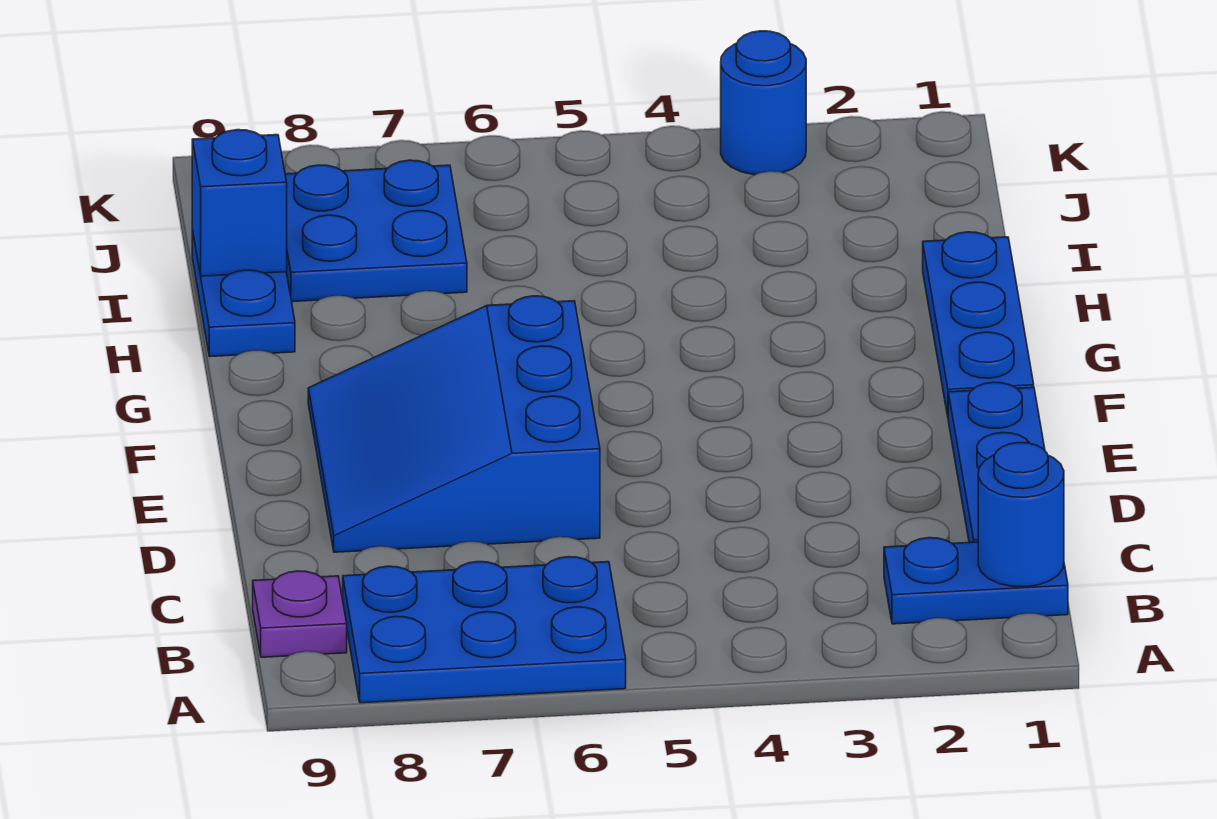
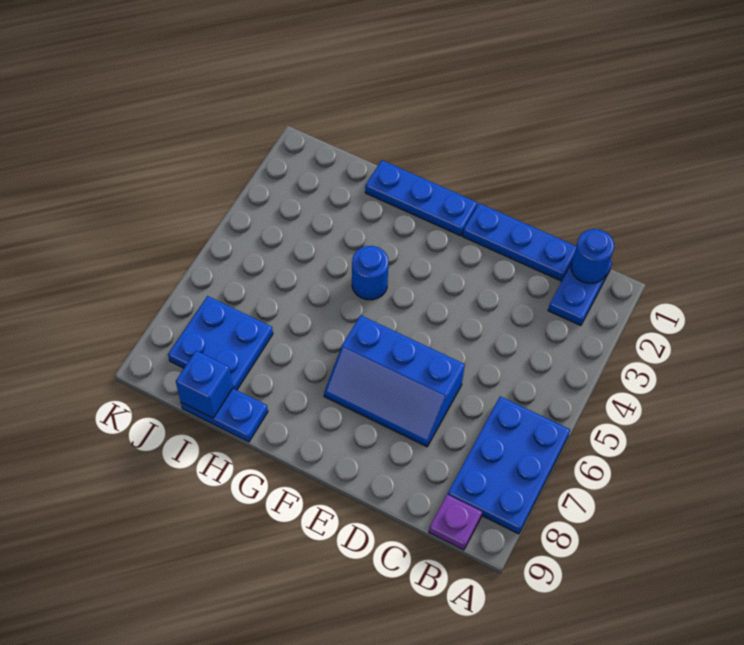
blue 3x3 slope [308,296,600,552] -> blue 2x3 slope [324,315,465,447]
blue 1x1 round brick [721,31,806,175] -> blue 1x1 round brick moved to [352,246,388,300]

